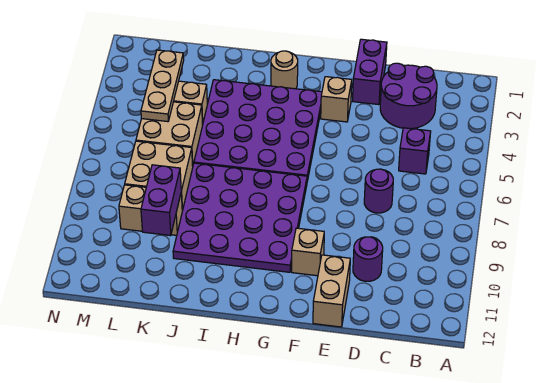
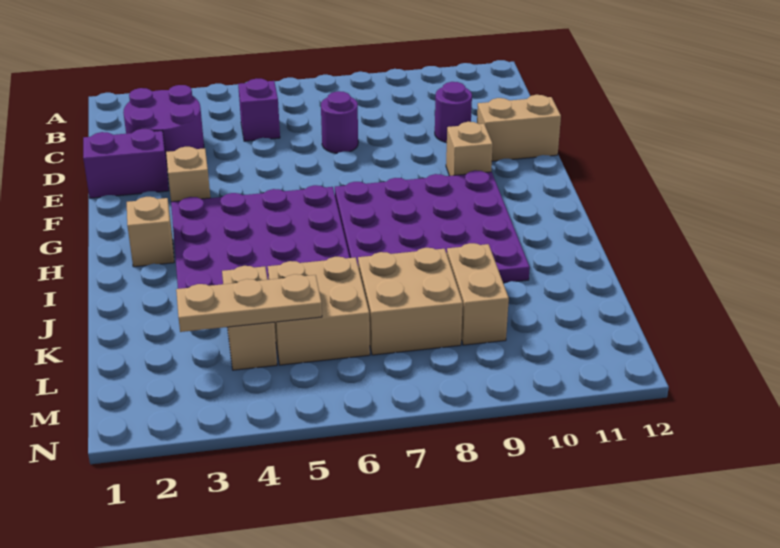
tan 1x1 round brick [271,51,298,89] -> tan 1x1 brick [127,197,174,267]
purple 1x2 brick [141,165,181,236] -> none

